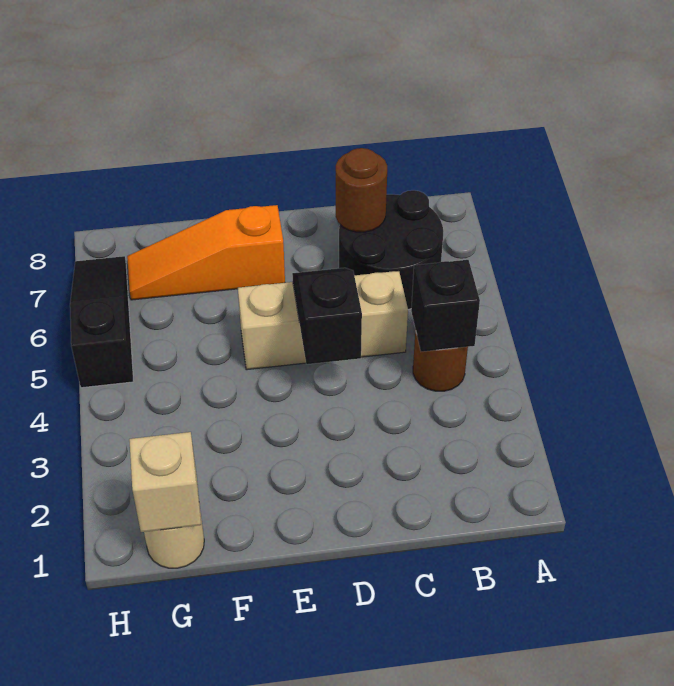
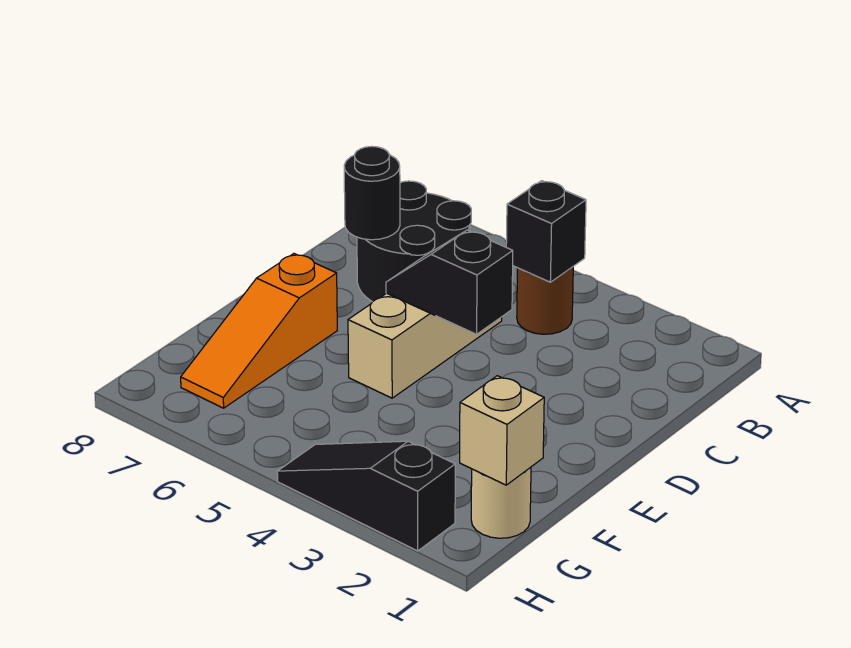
brown 1x1 round brick [336,148,387,232] -> black 1x1 round brick [344,146,400,240]
black 1x3 slope [70,256,133,388] -> black 1x3 slope moved to [277,441,455,551]

